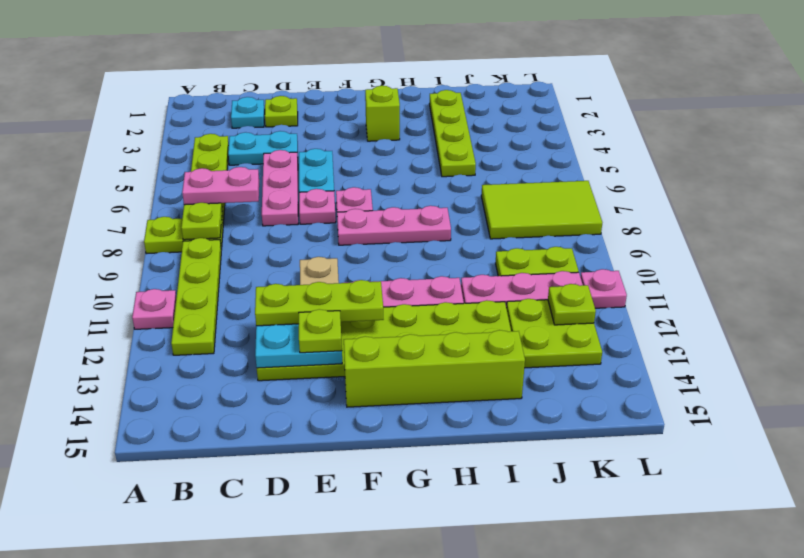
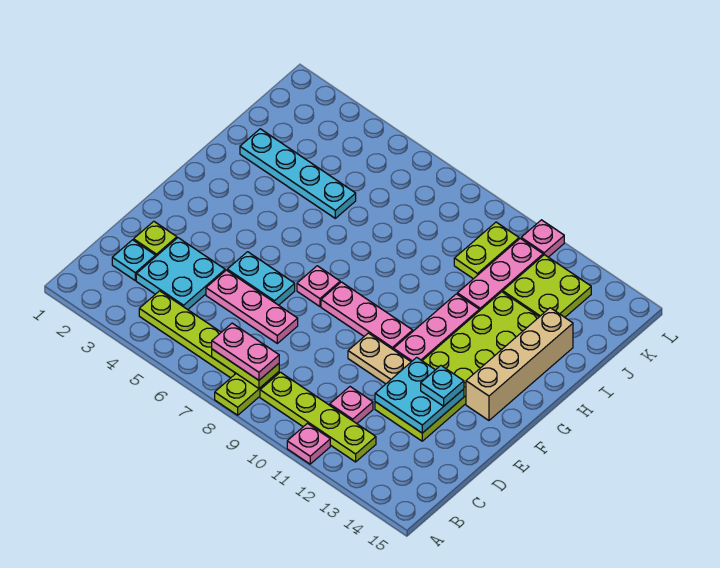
pink 1x2 plate [182,167,259,205] -> pink 1x2 plate turned to [212,323,279,380]
cyan 1x2 plate [228,131,298,165] -> cyan 2x2 plate [136,238,225,310]
lime 1x3 plate [255,280,384,326] -> none
pink 1x1 plate [299,189,336,224] -> pink 1x1 plate moved to [330,387,373,423]
lime 1x1 plate [299,309,342,353] -> cyan 1x1 plate [421,366,464,406]
pink 1x3 plate [337,206,451,245] -> pink 1x3 plate turned to [321,282,413,350]
lime 1x4 brick [344,330,525,407] -> tan 1x4 brick [466,308,573,420]
lime 1x1 brick [365,86,400,141] -> none
lime 1x4 plate [429,90,476,177] -> cyan 1x4 plate [240,129,356,218]
lime 2x3 tile [481,181,602,239] -> none
lime 1x1 plate [548,284,596,325] -> none

